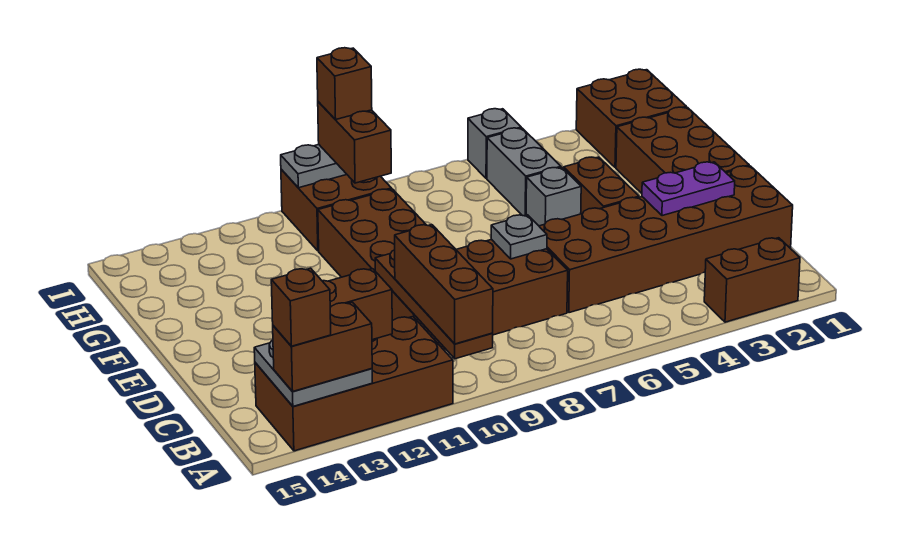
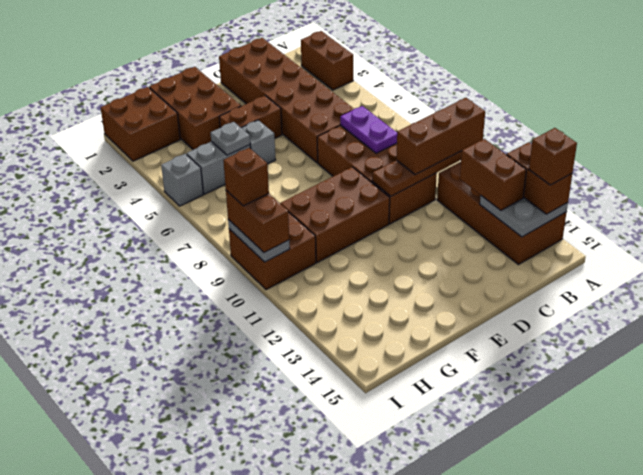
purple 1x2 plate [642,162,735,216] -> purple 1x2 plate moved to [340,106,397,153]
grey 1x1 plate [491,215,547,259] -> grey 1x1 plate moved to [211,122,250,155]
brown 2x3 brick [616,107,749,193] -> brown 2x3 brick turned to [149,67,241,150]
brown 1x2 brick [318,102,391,183] -> brown 1x2 brick turned to [226,191,289,253]

